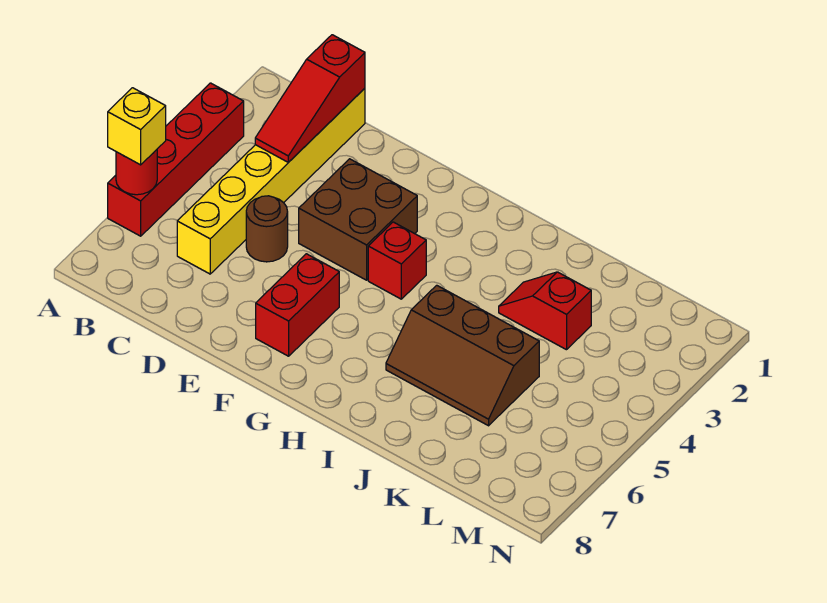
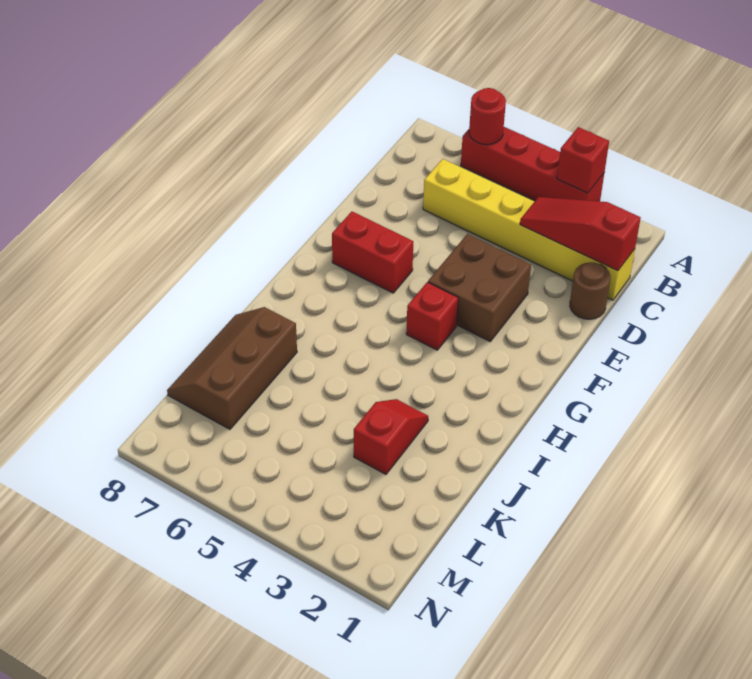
none -> red 1x1 brick [557,127,609,193]
yellow 1x1 brick [108,88,166,165] -> none
brown 1x1 round brick [246,196,288,262] -> brown 1x1 round brick moved to [570,262,610,319]
brown 2x3 slope [386,285,539,426] -> brown 2x3 slope moved to [167,307,297,429]

